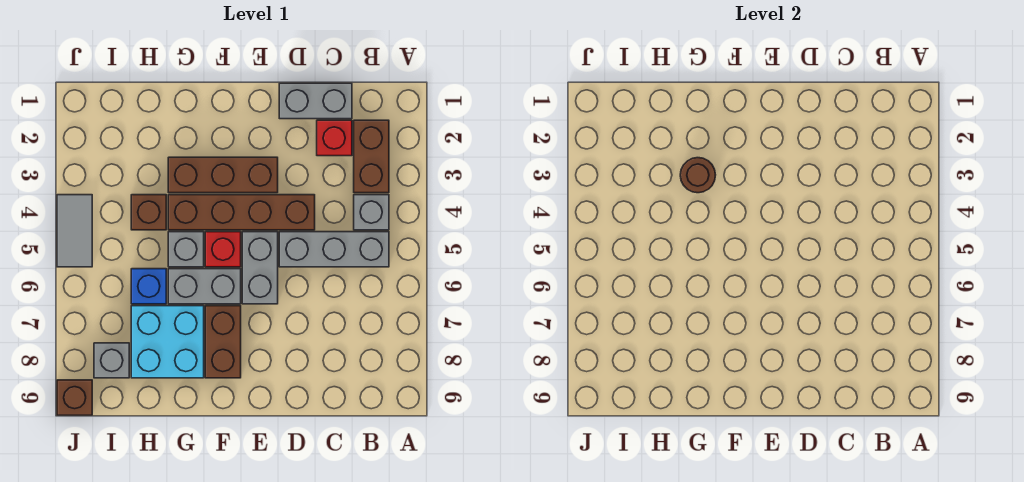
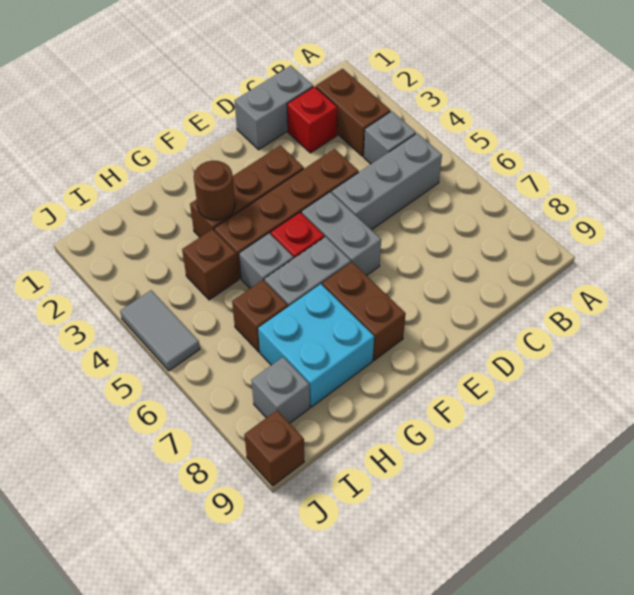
blue 1x1 brick [131,269,166,304] -> brown 1x1 brick [232,280,288,352]

